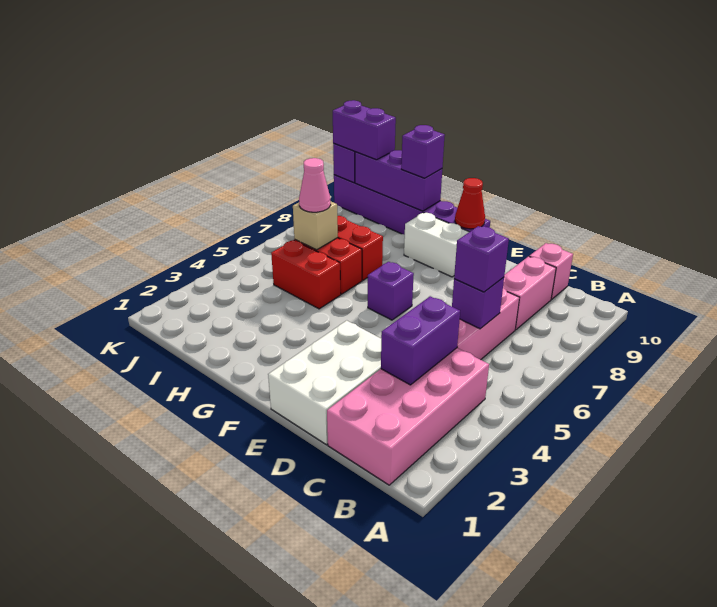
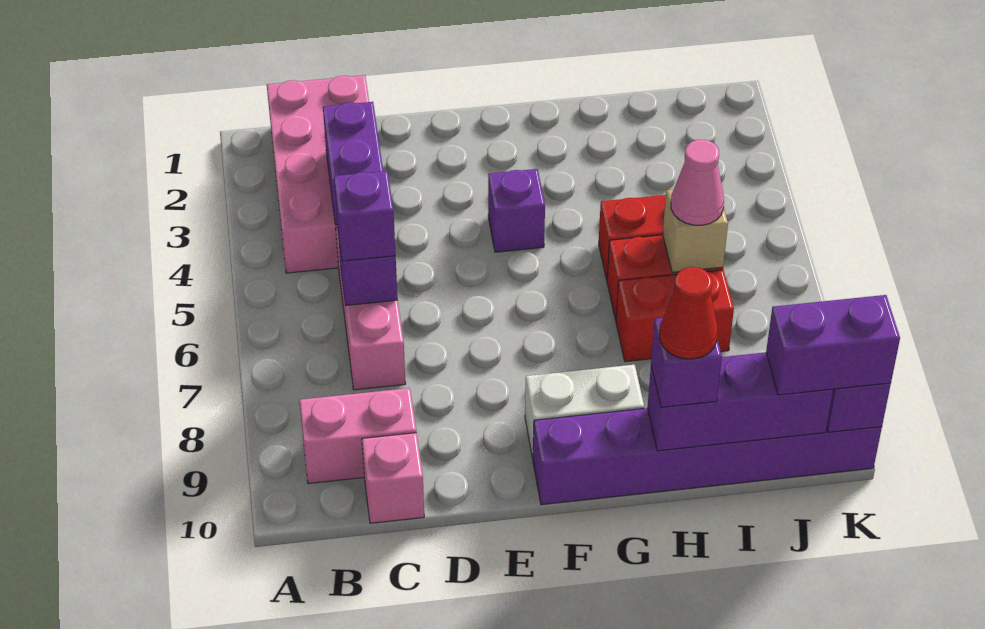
pink 1x2 brick [503,256,556,330] -> pink 1x2 brick turned to [299,388,416,484]
white 2x3 brick [268,321,381,445] -> none
purple 1x1 brick [368,262,414,320] -> purple 1x1 brick moved to [488,169,545,252]
red 1x1 cone [455,178,485,229] -> red 1x1 cone moved to [660,267,718,359]

